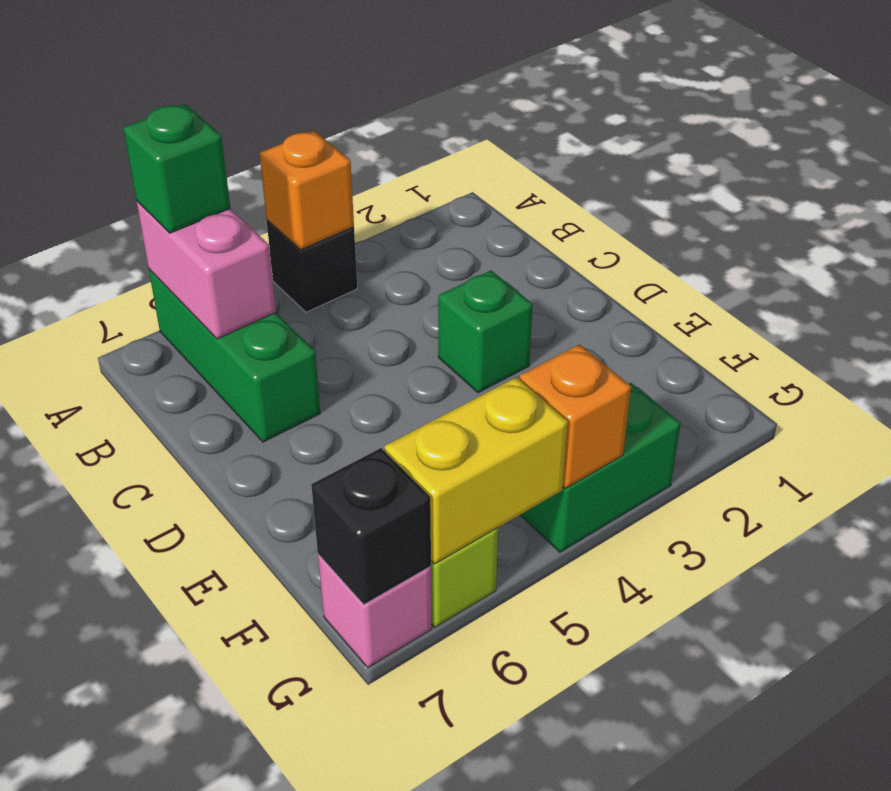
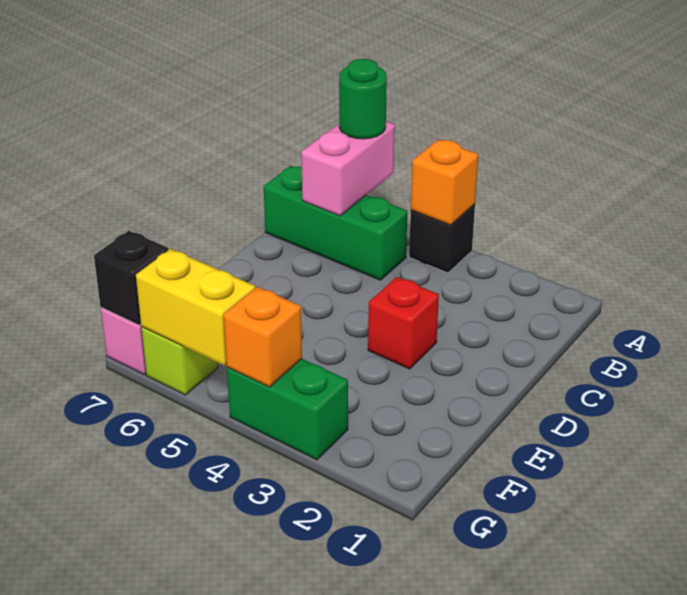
green 1x3 brick [149,269,320,442] -> green 1x3 brick turned to [264,166,407,280]
green 1x1 brick [123,104,230,233] -> green 1x1 round brick [339,59,387,139]
green 1x1 brick [438,270,533,393] -> red 1x1 brick [368,277,439,369]

